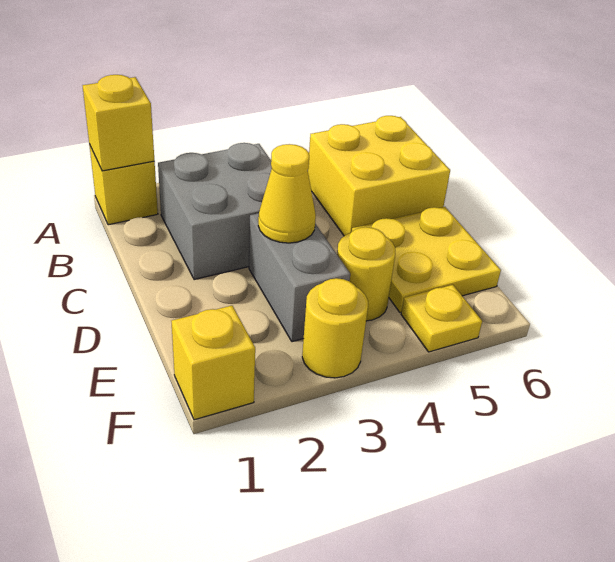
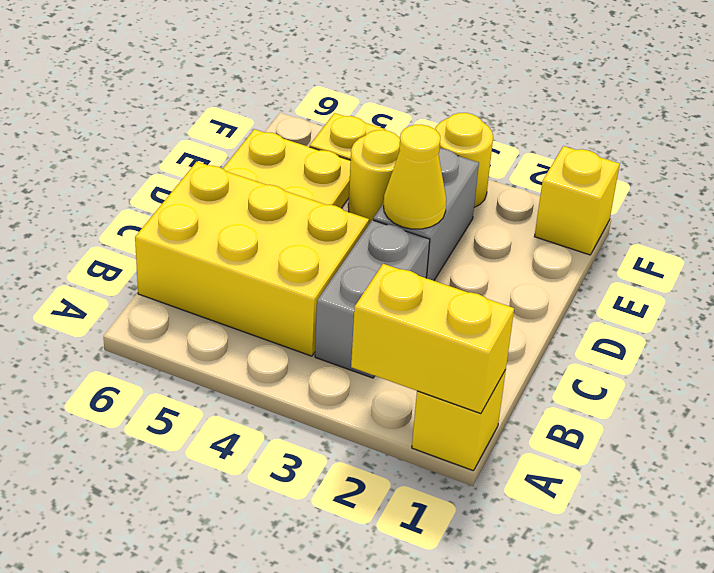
yellow 1x1 brick [83,75,154,171] -> yellow 1x2 brick [351,264,514,414]
grey 2x2 brick [158,143,272,280] -> grey 1x2 brick [315,220,430,378]
yellow 2x2 brick [308,116,450,236] -> yellow 2x3 brick [135,162,369,356]

